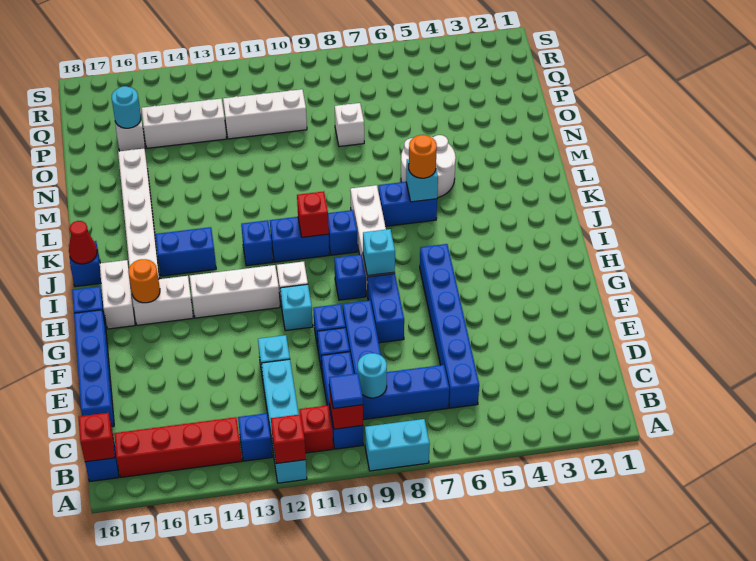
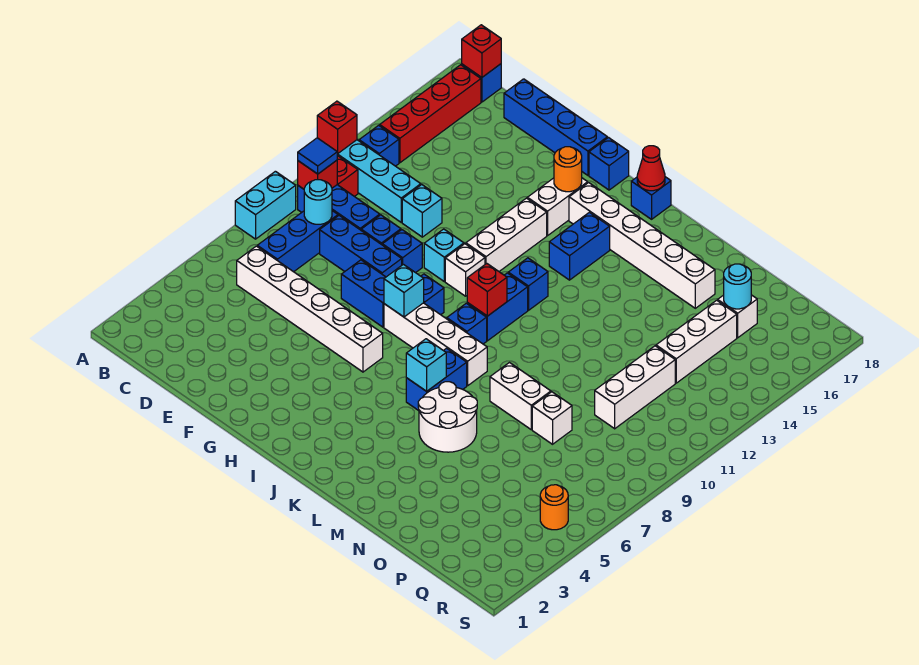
blue 1x6 brick [420,244,479,408] -> white 1x6 brick [237,246,383,372]
white 1x2 brick [100,260,135,329] -> white 1x2 brick moved to [490,363,551,430]
orange 1x1 round brick [409,135,437,178] -> orange 1x1 round brick moved to [540,485,568,530]

